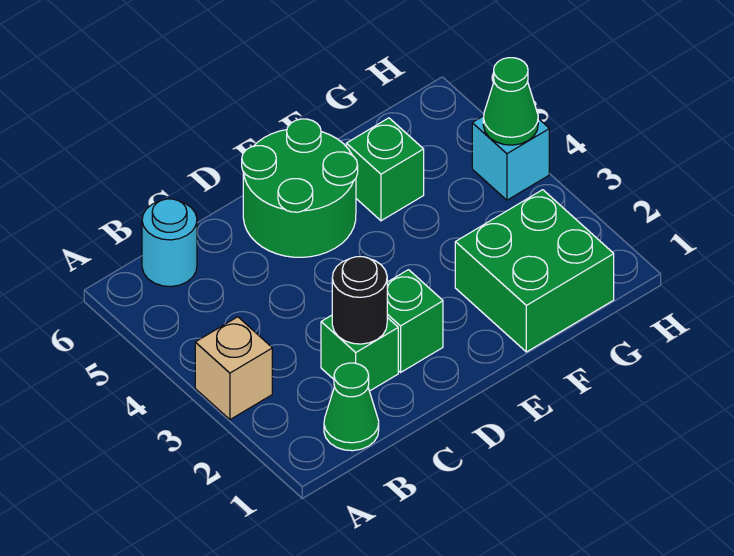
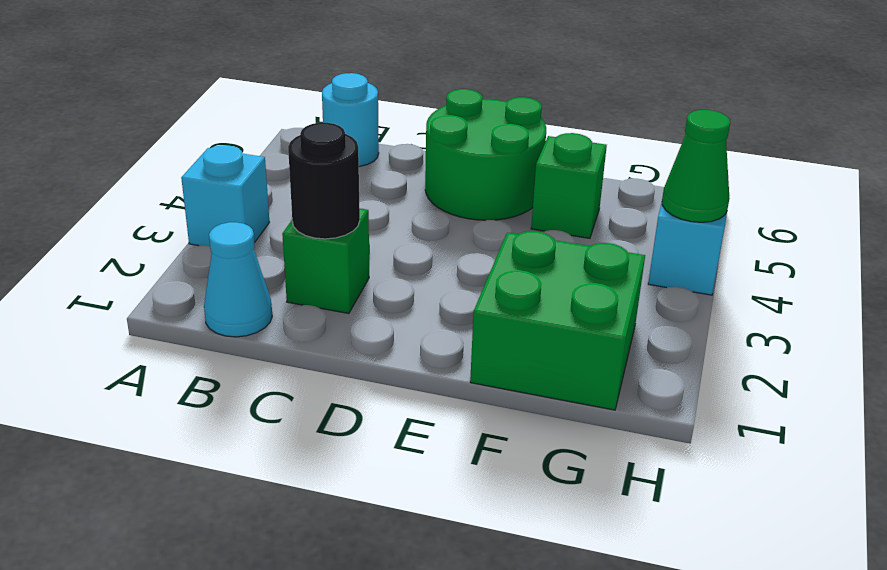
tan 1x1 brick [195,317,272,420] -> cyan 1x1 brick [181,145,269,246]
green 1x1 cone [324,363,379,451] -> cyan 1x1 cone [204,222,272,337]
green 1x1 brick [387,270,443,372] -> none

